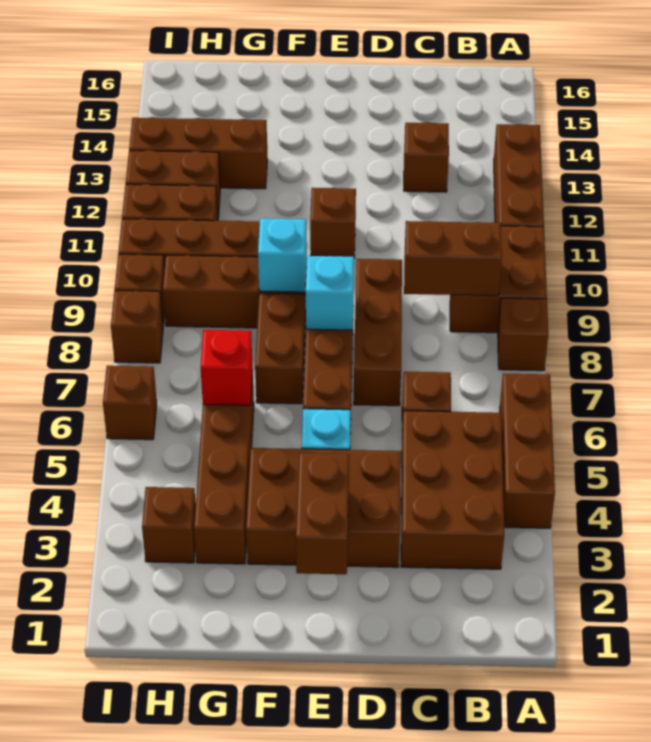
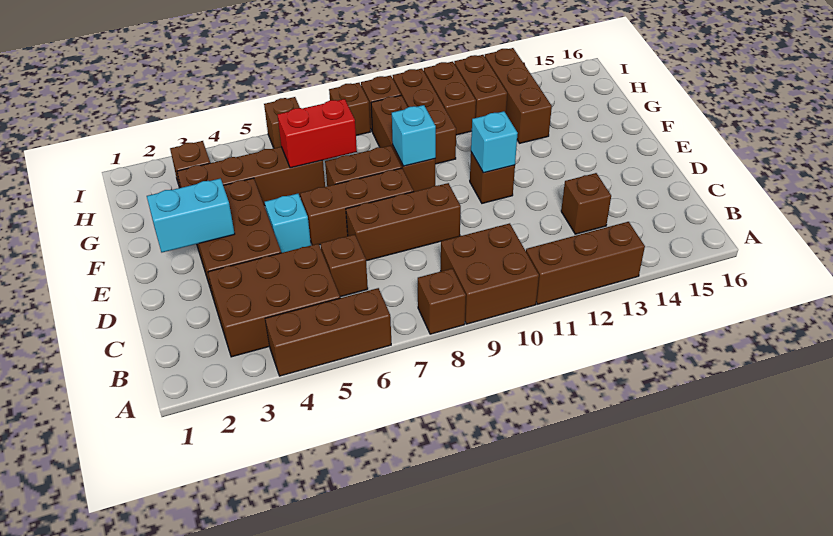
brown 1x2 brick [404,221,502,296] -> none
brown 1x2 brick [296,453,349,574] -> cyan 1x2 brick [147,178,235,252]
cyan 1x1 brick [306,256,354,330] -> cyan 1x1 brick moved to [471,111,518,173]
red 1x1 brick [200,330,253,405] -> red 1x2 brick [277,99,357,168]

